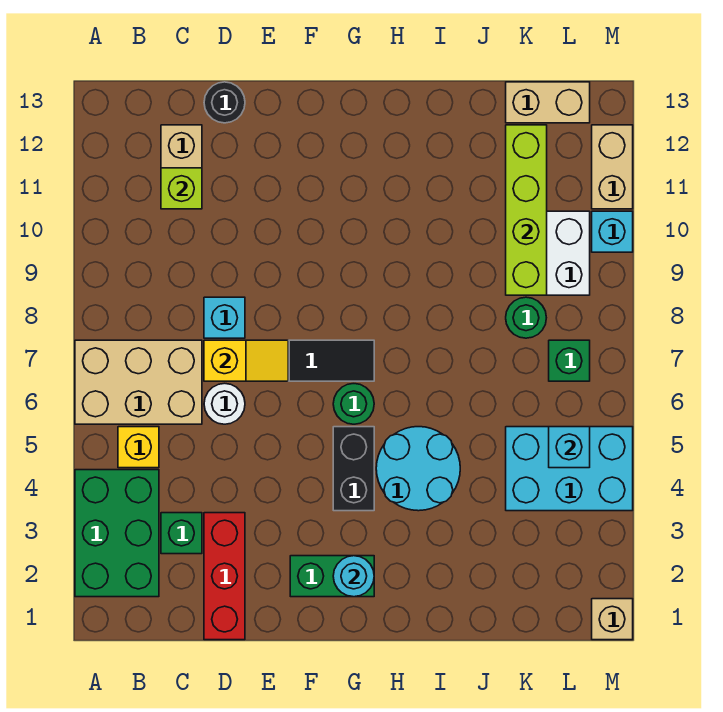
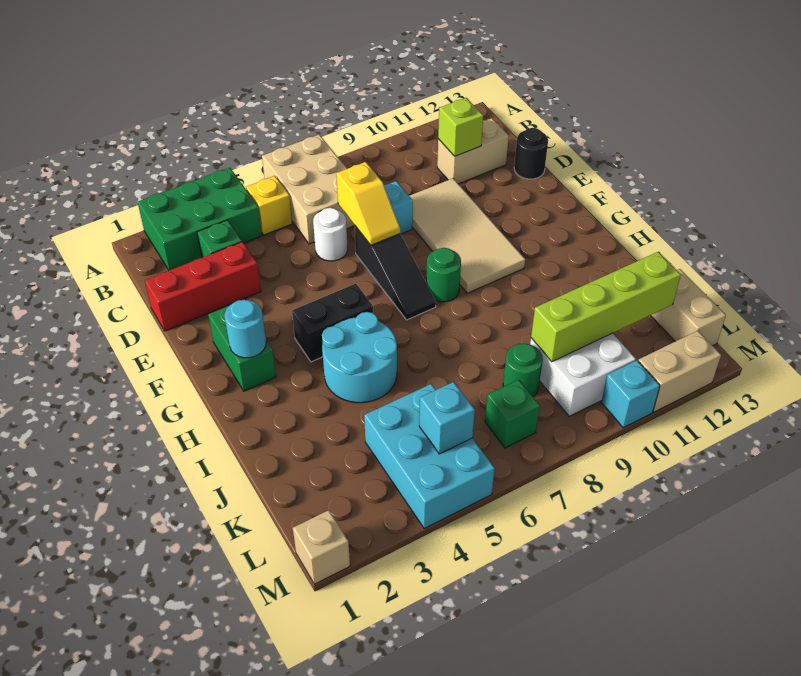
none -> tan 2x4 tile [410,178,525,293]
green 1x1 round brick [333,384,374,424] -> green 1x1 round brick moved to [426,248,461,302]

